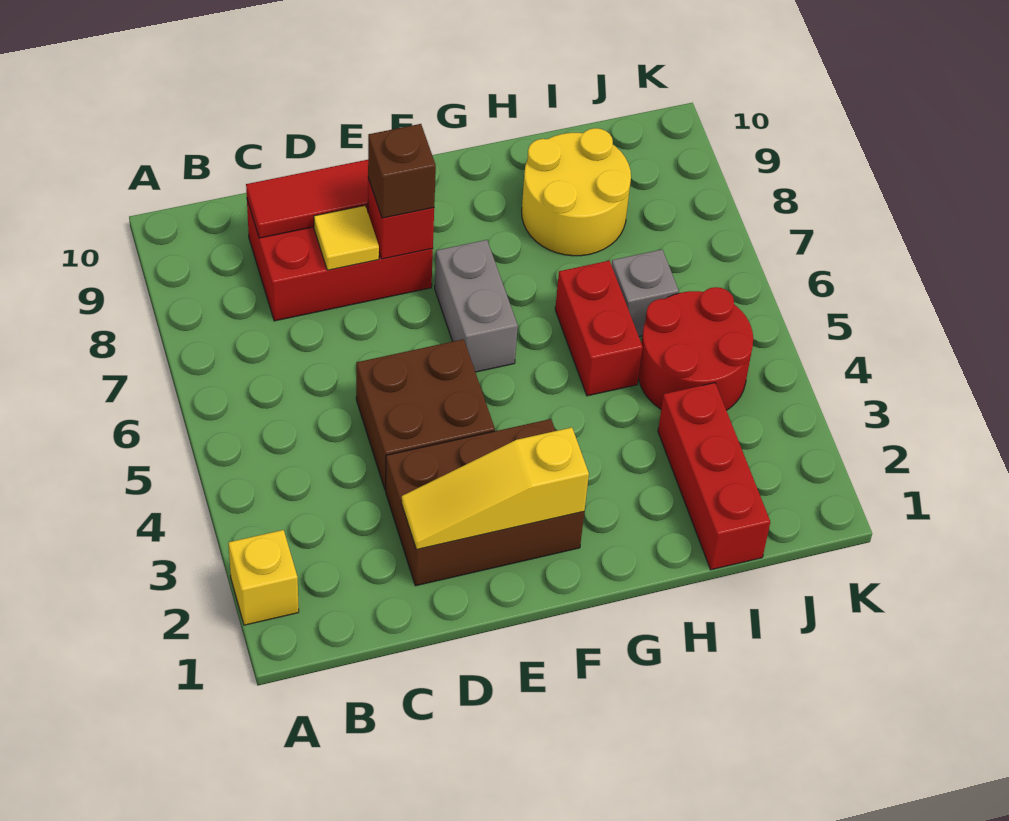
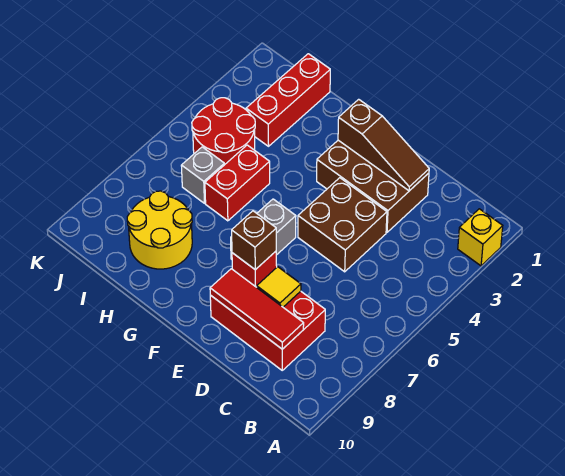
yellow 1x3 slope [401,427,589,549] -> brown 1x3 slope [338,99,429,191]

